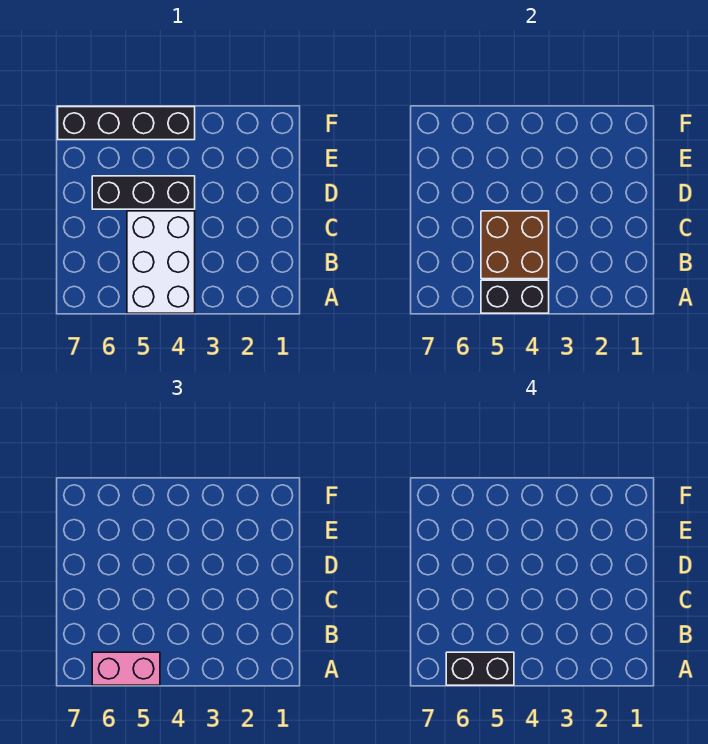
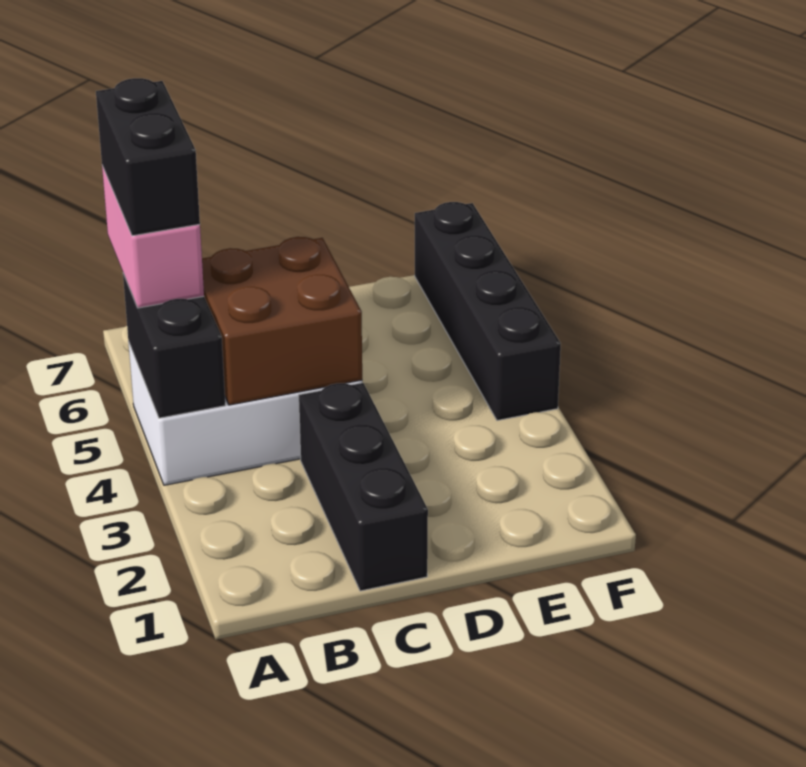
black 1x3 brick [92,176,195,209] -> black 1x3 brick moved to [299,383,428,591]

